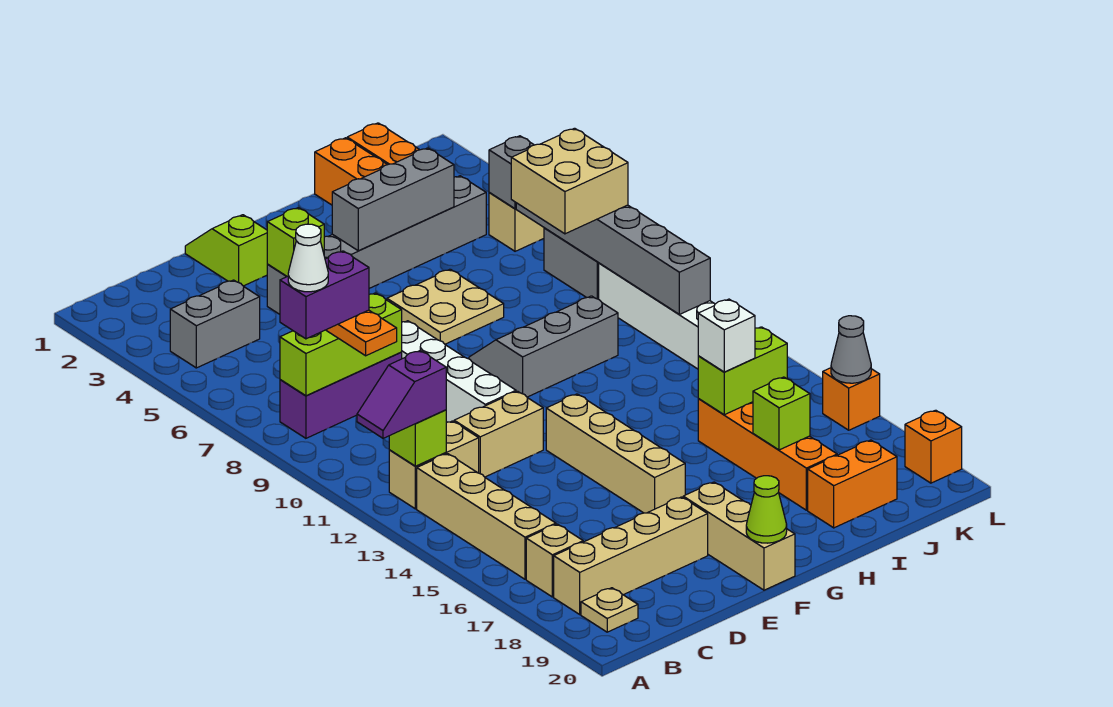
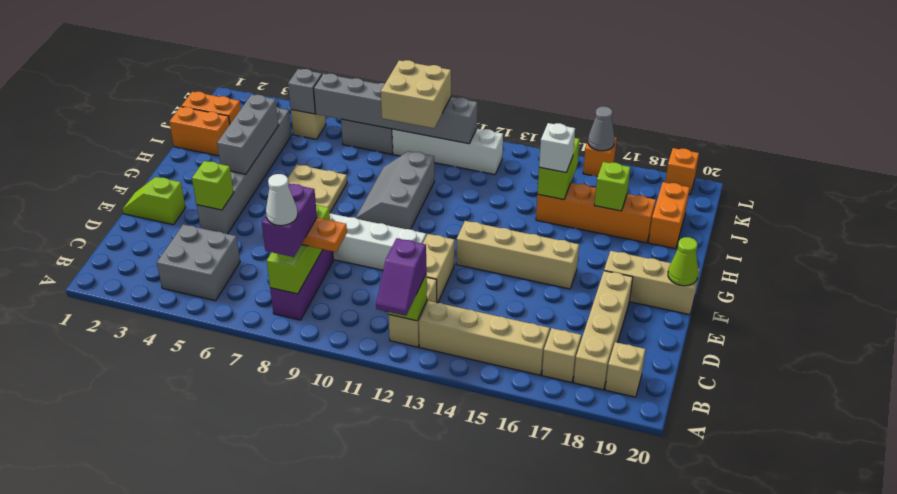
grey 1x2 brick [170,280,260,368] -> grey 2x2 brick [157,224,240,301]
tan 1x1 plate [581,588,638,632] -> tan 1x1 brick [605,342,646,397]
tan 2x2 brick [511,128,628,234] -> tan 2x2 brick moved to [381,60,451,128]

